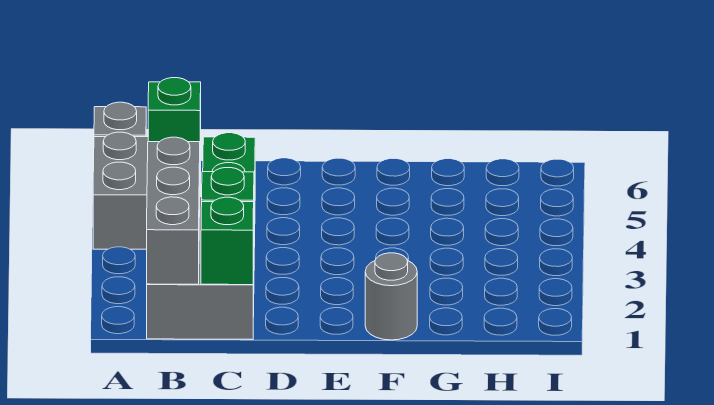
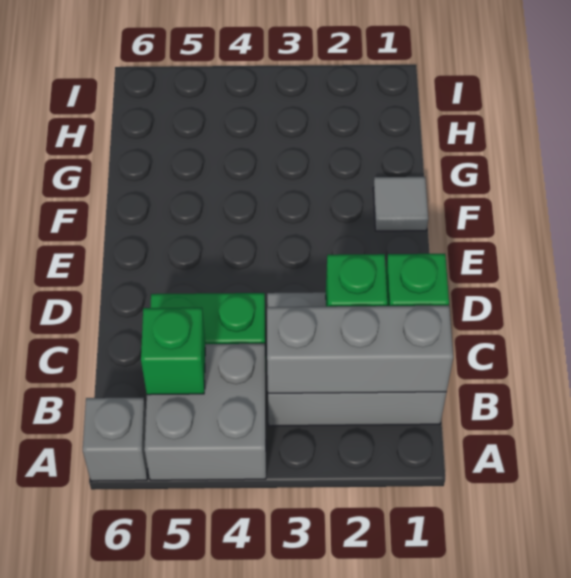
grey 1x1 round brick [365,253,417,340] -> grey 1x1 tile [373,177,428,231]

